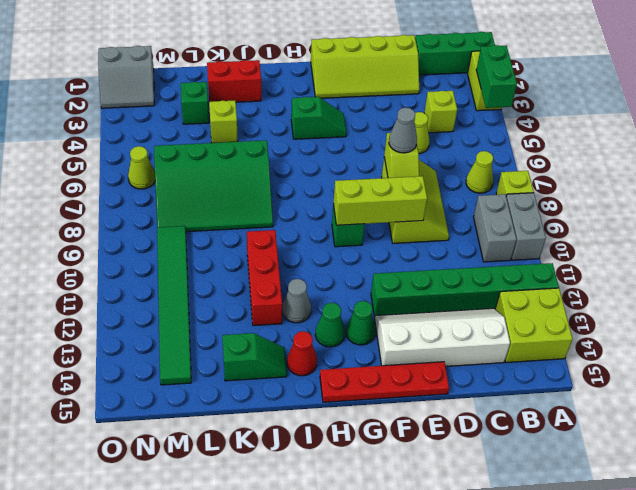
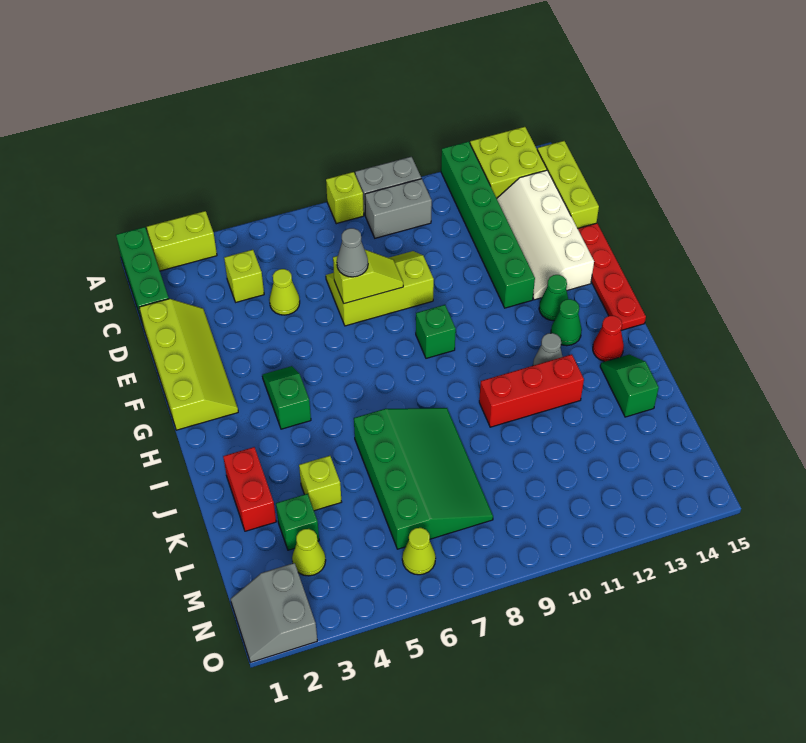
green 1x2 brick [476,45,517,108] -> none
lime 1x1 cone [466,151,493,193] -> lime 1x1 cone moved to [292,529,326,576]
lime 1x3 brick [333,176,427,225] -> lime 1x3 brick moved to [537,141,599,228]
green 1x6 tile [157,226,191,385] -> none
grey 2x2 slope [98,46,154,108] -> grey 2x2 slope turned to [231,563,317,662]

